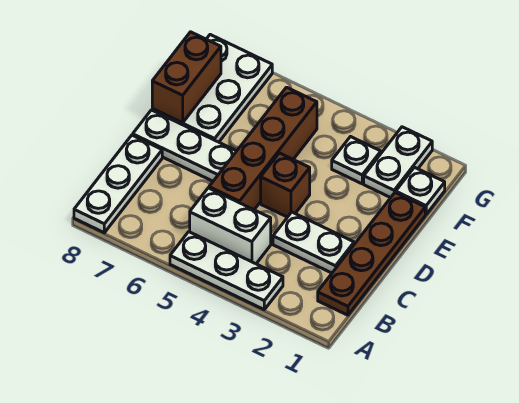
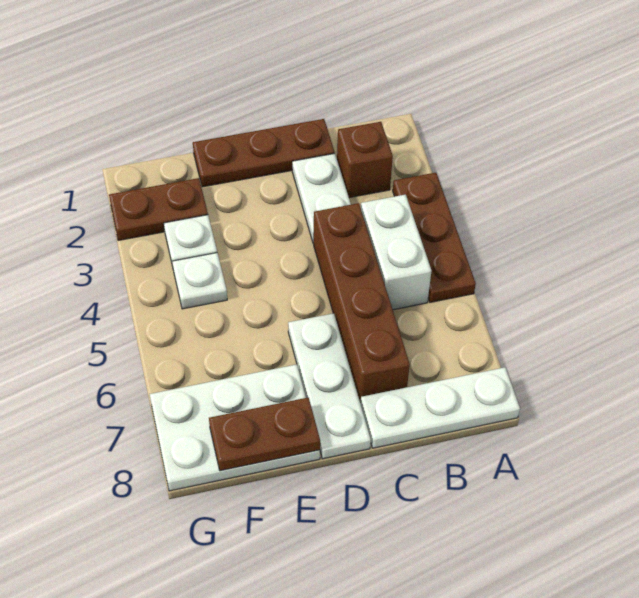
white 1x3 plate [170,232,283,309] -> brown 1x3 plate [393,173,476,302]
brown 1x4 plate [318,193,425,315] -> brown 1x3 plate [193,119,335,187]
brown 1x4 brick [209,87,317,210] -> brown 1x4 brick turned to [314,203,410,403]
brown 1x1 brick [261,153,310,217] -> brown 1x1 brick moved to [337,122,393,198]
brown 1x2 brick [152,32,221,123] -> brown 1x2 plate [209,397,320,471]
white 1x1 plate [396,167,445,214] -> white 1x1 plate moved to [172,253,227,309]
white 1x2 plate [364,127,432,198] -> brown 1x2 plate [109,178,208,241]

